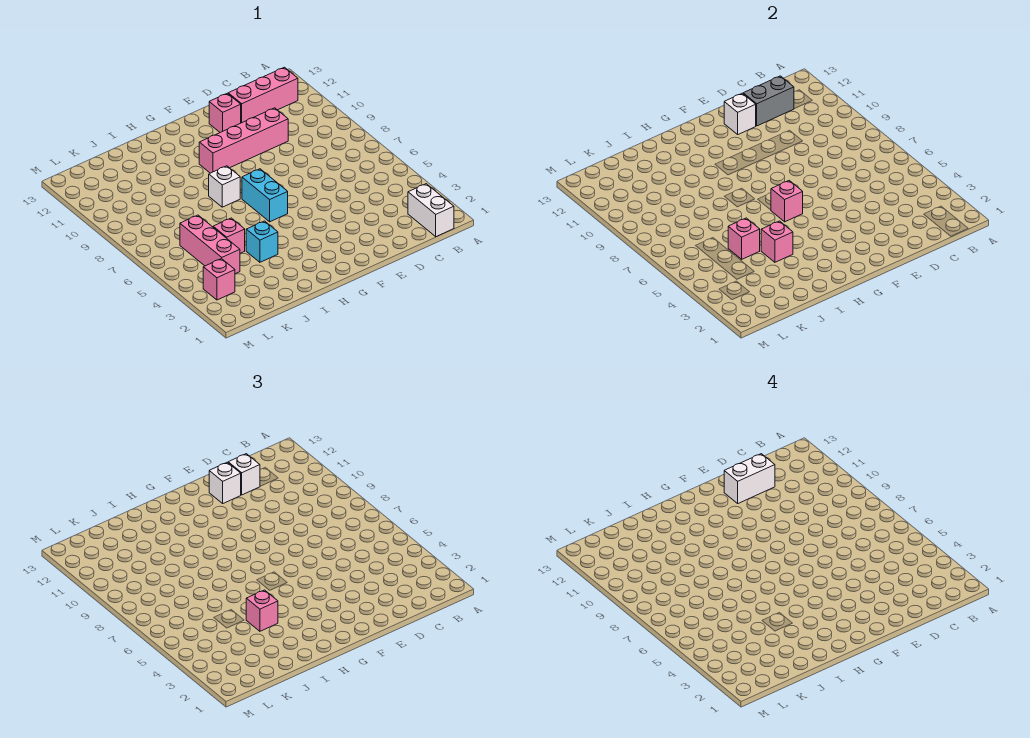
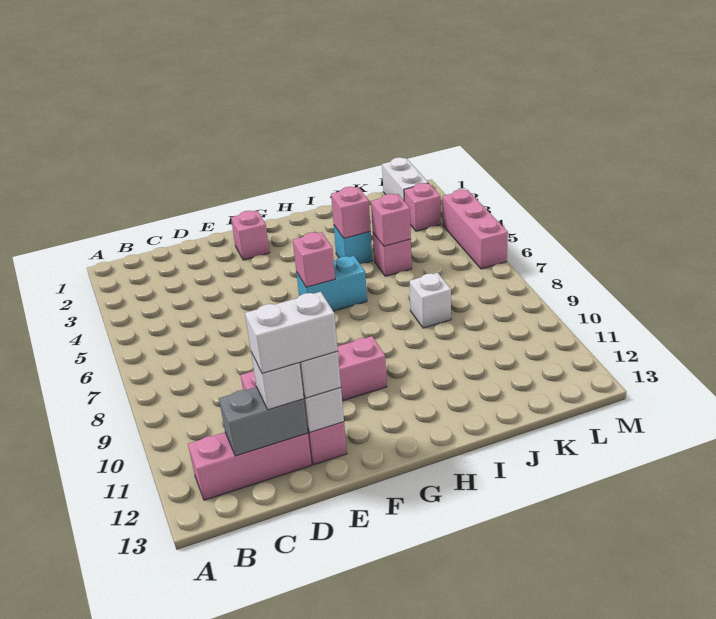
white 1x2 brick [408,184,454,237] -> white 1x2 brick moved to [382,157,428,200]
cyan 1x2 brick [242,169,288,222] -> cyan 1x2 brick turned to [296,256,367,311]
white 1x1 brick [209,166,240,207] -> white 1x1 brick moved to [410,273,451,328]
pink 1x1 brick [246,590,278,631] -> pink 1x1 brick moved to [231,211,270,260]
pink 1x3 brick [180,215,240,274] -> pink 1x3 brick moved to [442,189,508,269]

